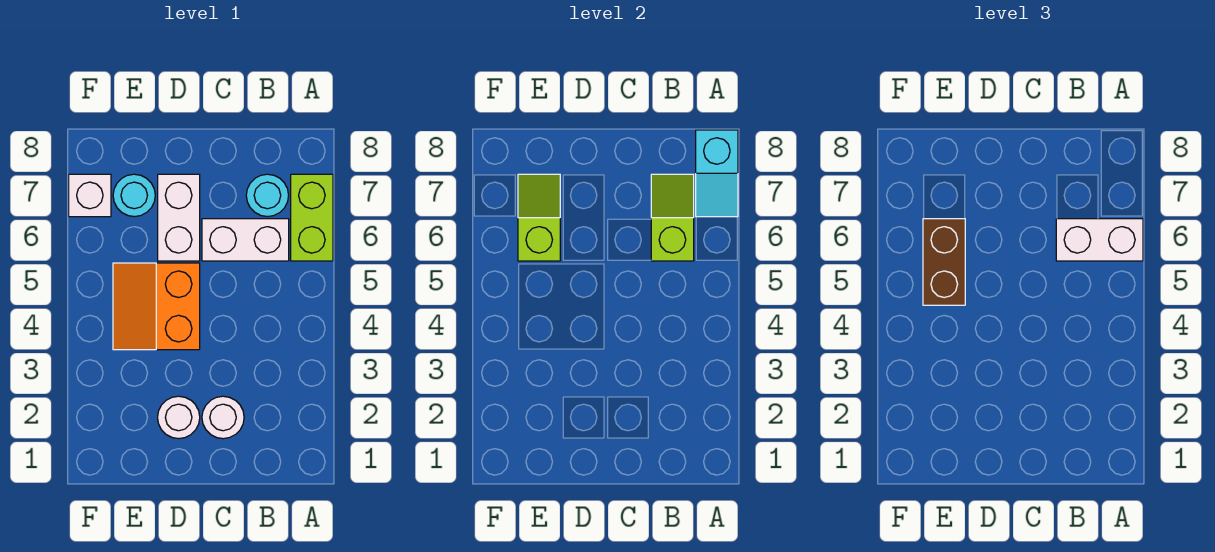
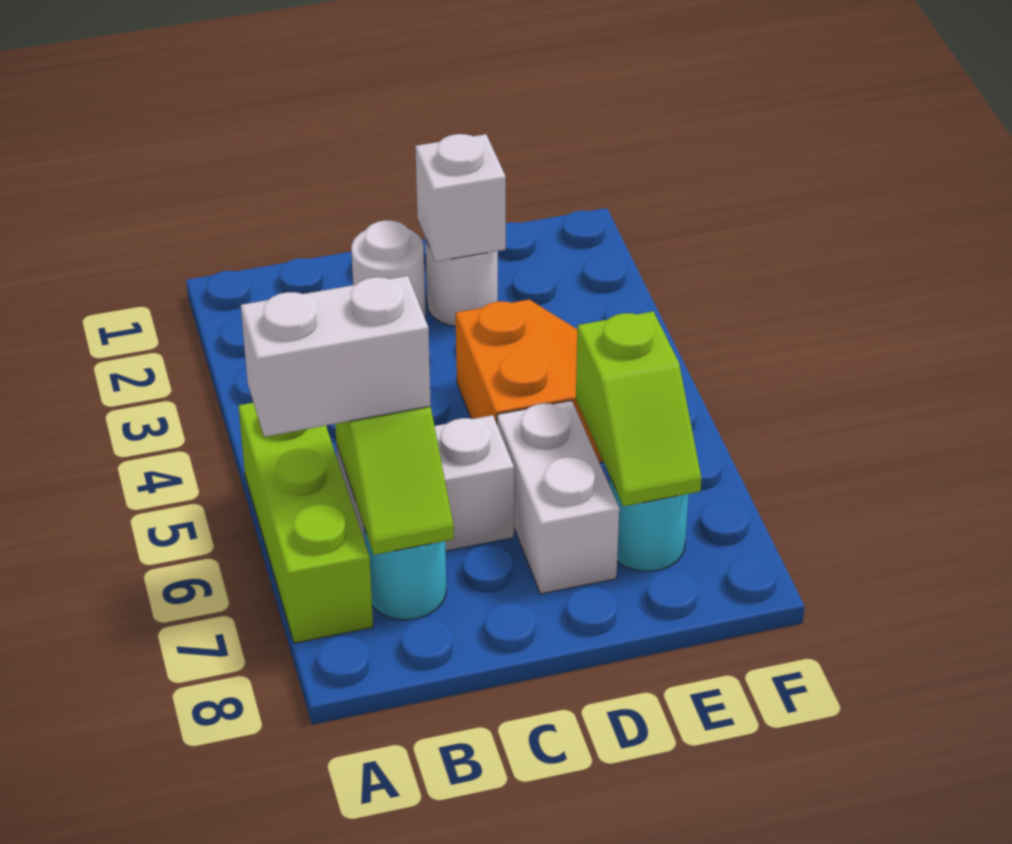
lime 1x2 brick [291,174,333,261] -> lime 1x3 brick [238,403,373,643]
cyan 1x2 slope [696,130,738,217] -> none
brown 1x2 brick [923,219,965,305] -> none
white 1x1 brick [69,174,111,217] -> white 1x1 brick moved to [415,134,506,262]

